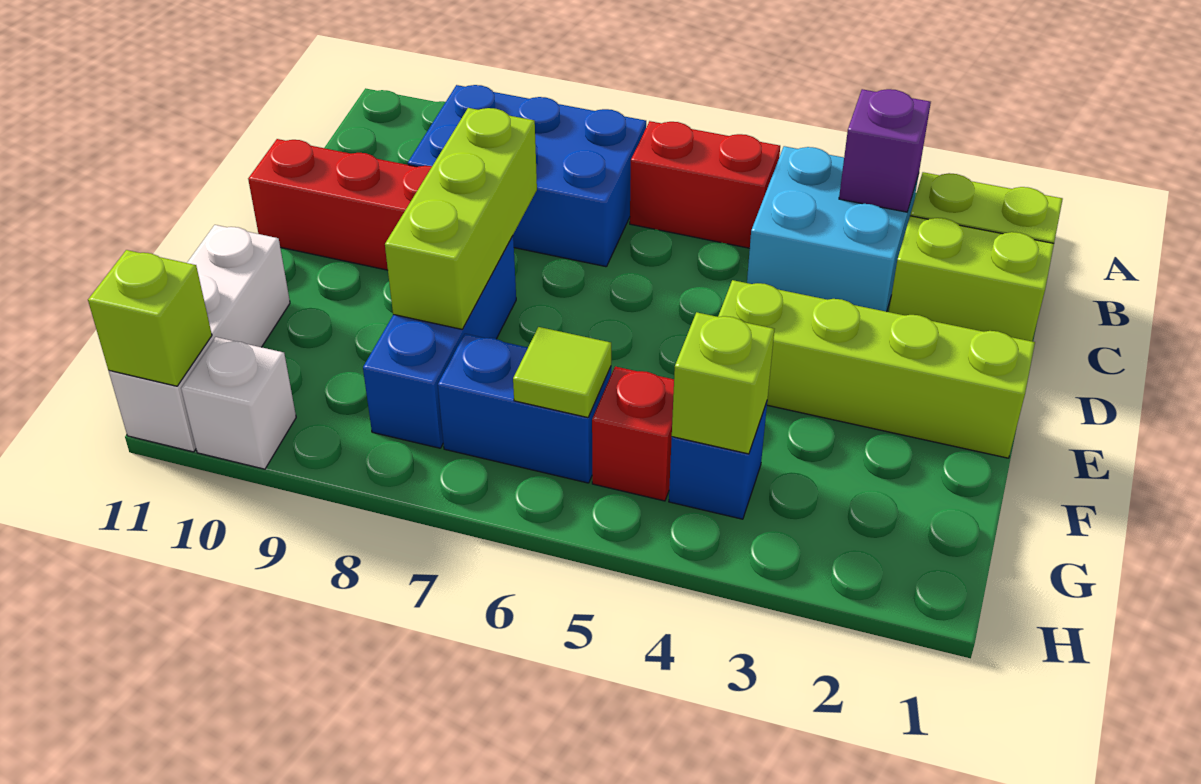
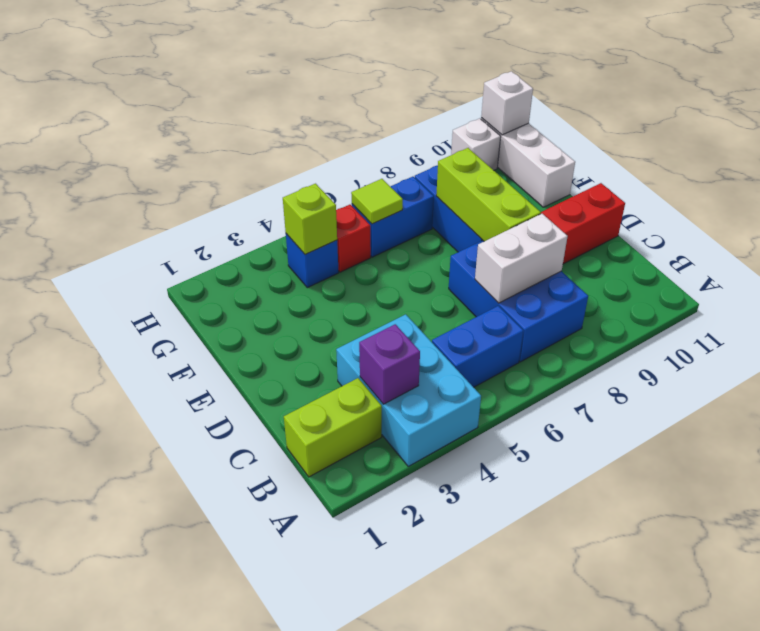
cyan 2x2 brick [747,146,919,312] -> cyan 2x3 brick [336,314,481,466]
red 1x2 brick [630,121,780,248] -> blue 1x2 brick [432,306,523,387]
blue 2x3 brick [408,85,646,267] -> blue 2x3 brick turned to [449,240,588,362]
lime 1x2 brick [889,216,1054,341] -> none
none -> white 1x2 brick [475,214,568,303]
lime 1x4 brick [718,280,1035,458] -> none
lime 1x1 brick [88,250,212,386] -> white 1x1 brick [481,71,533,135]

